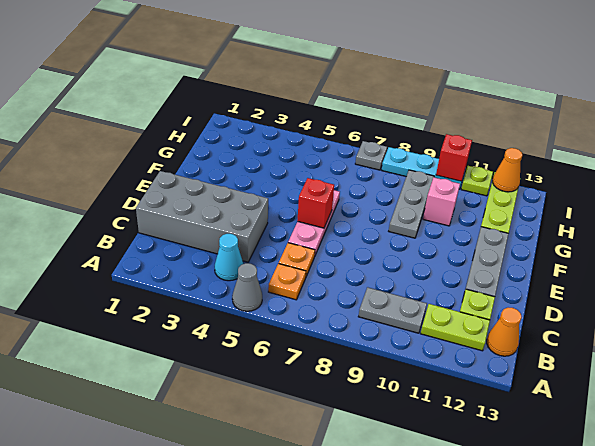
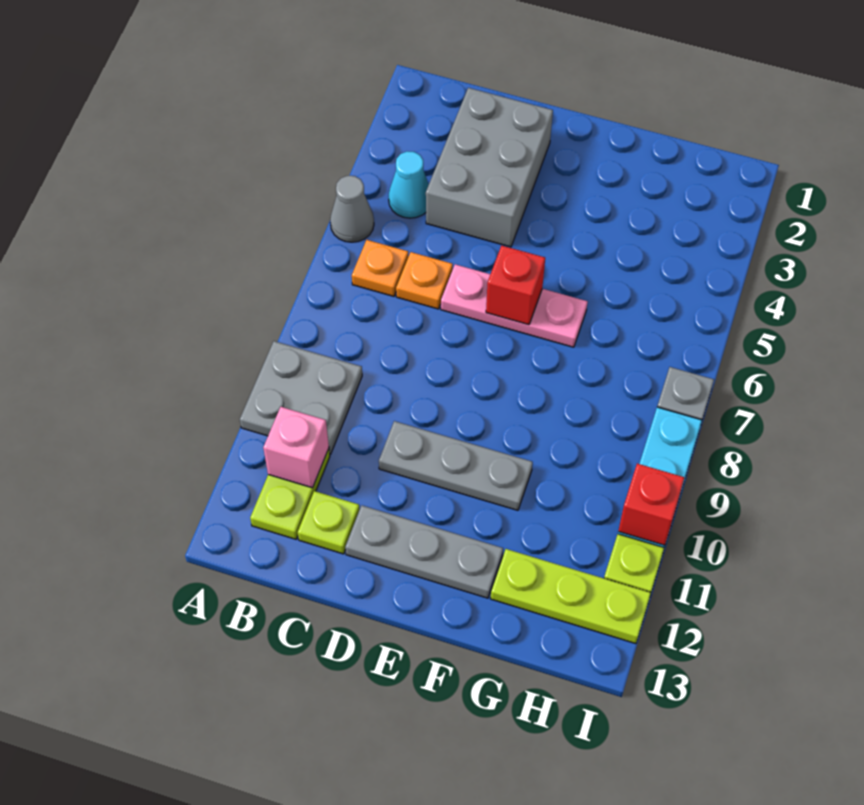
grey 1x2 plate [358,287,427,333] -> grey 2x2 plate [240,341,362,455]
orange 1x1 cone [487,308,522,356] -> none
grey 2x4 brick [136,171,268,262] -> grey 2x3 brick [426,88,553,247]
grey 1x3 plate [389,170,434,238] -> grey 1x3 plate moved to [379,421,533,510]
pink 1x1 brick [423,177,460,226] -> pink 1x1 brick moved to [263,407,329,488]
orange 1x1 cone [492,148,522,192] -> none

